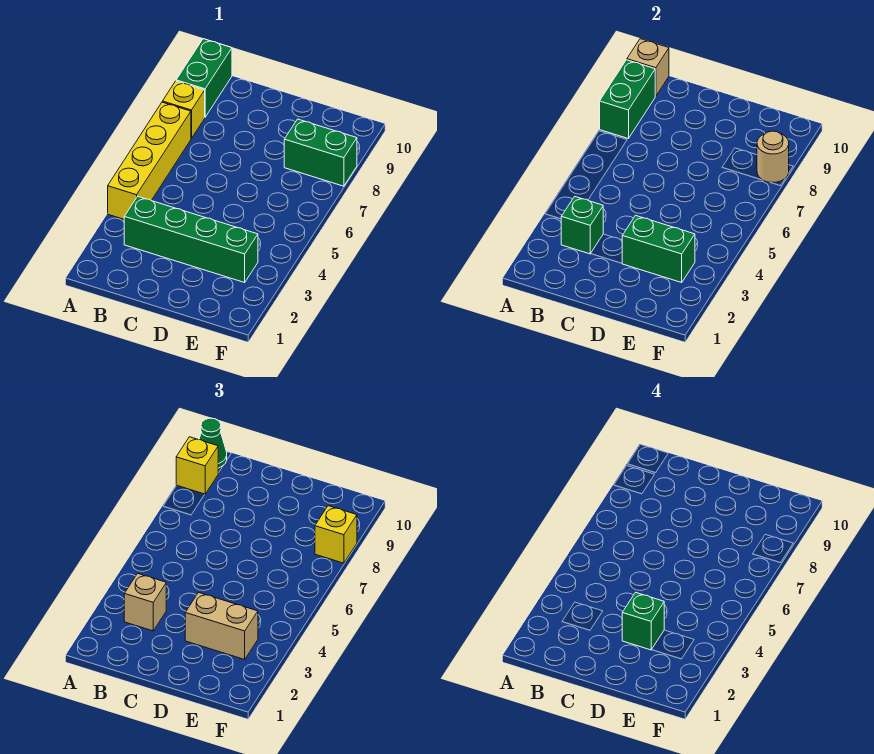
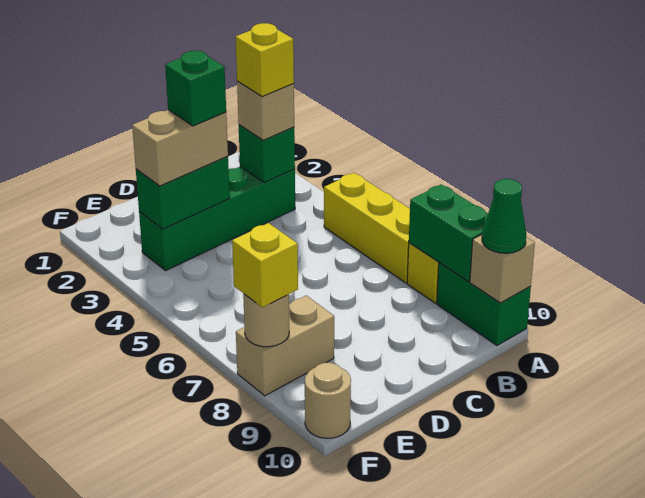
yellow 1x4 brick [108,102,191,219] -> yellow 1x3 brick [324,173,410,283]
yellow 1x1 brick [176,437,218,494] -> yellow 1x1 brick moved to [236,23,294,97]
green 1x2 brick [284,119,357,186] -> tan 1x2 brick [236,296,334,396]
none -> tan 1x1 round brick [305,363,351,438]

